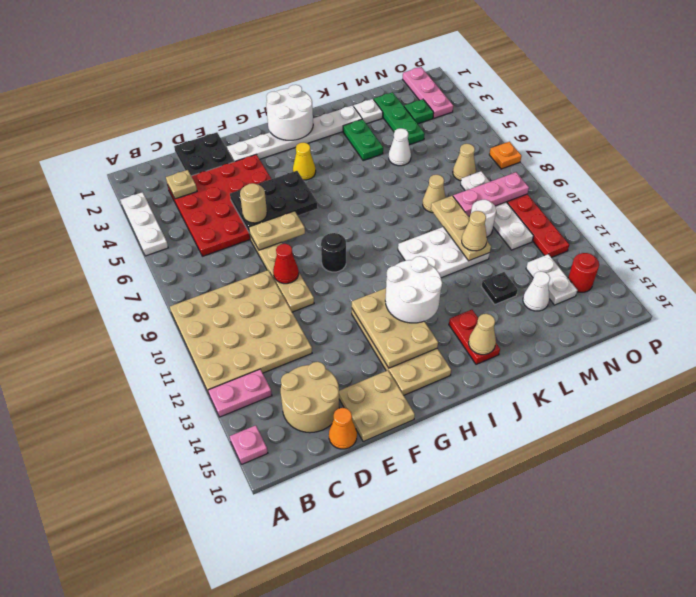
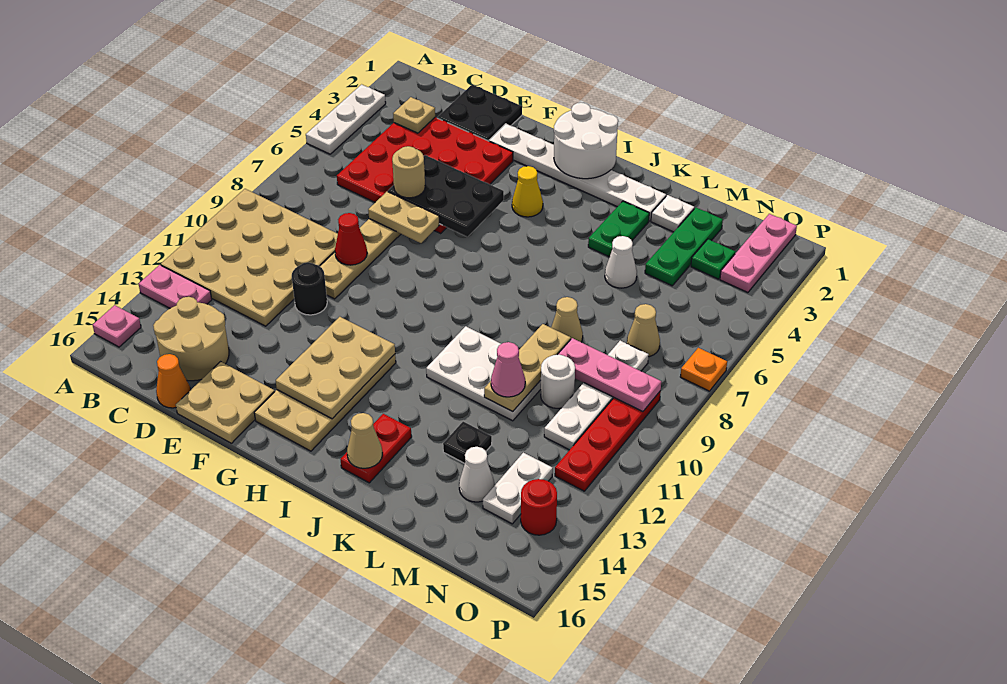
black 1x1 round brick [321,233,346,272] -> black 1x1 round brick moved to [292,262,327,315]
white 2x2 round brick [385,256,442,323] -> none
tan 1x1 cone [462,211,487,251] -> pink 1x1 cone [491,342,525,397]

